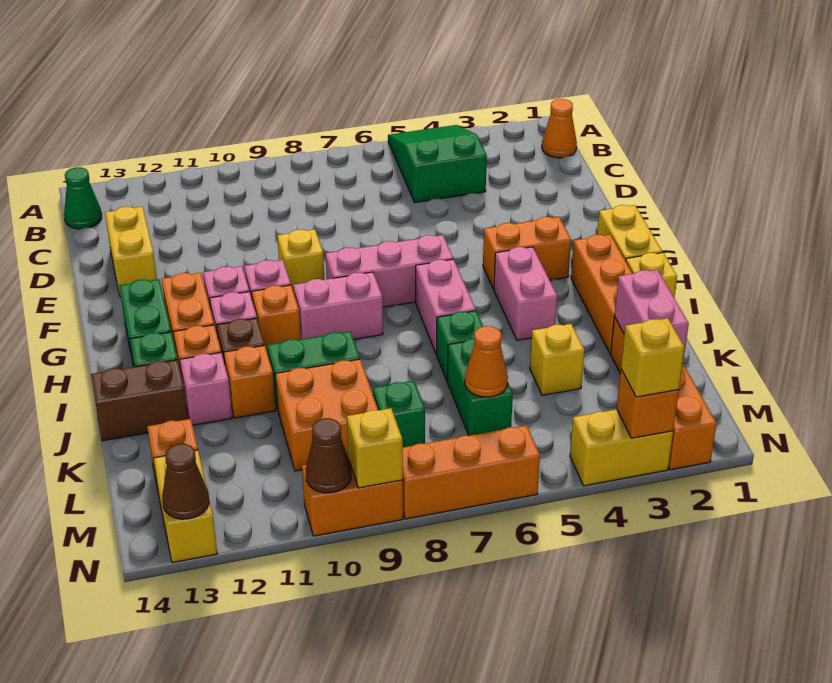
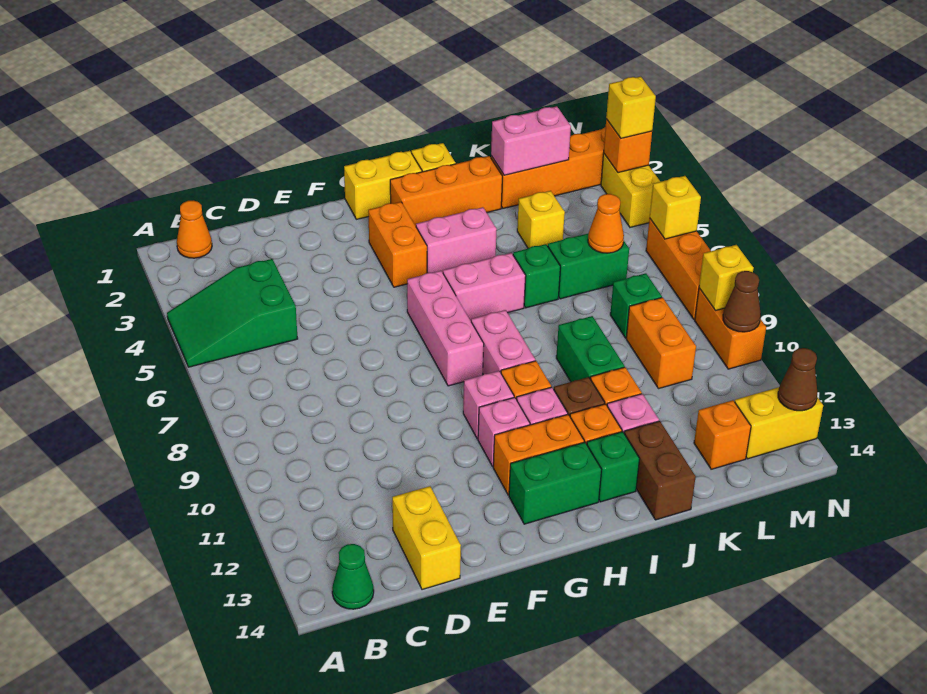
yellow 1x2 brick [105,207,157,297] -> yellow 1x2 brick turned to [392,486,461,590]
yellow 1x1 brick [277,229,324,292] -> yellow 1x1 brick moved to [650,176,701,239]
orange 2x2 brick [275,359,378,471] -> orange 1x2 brick [626,298,696,389]

